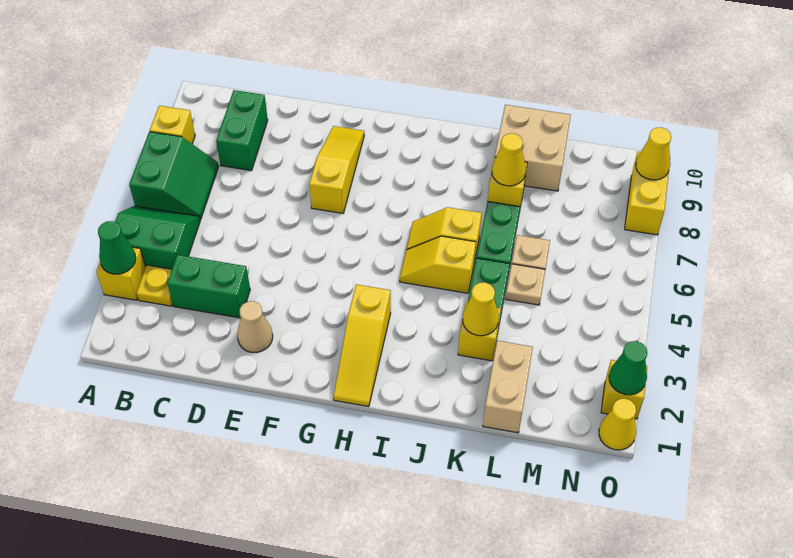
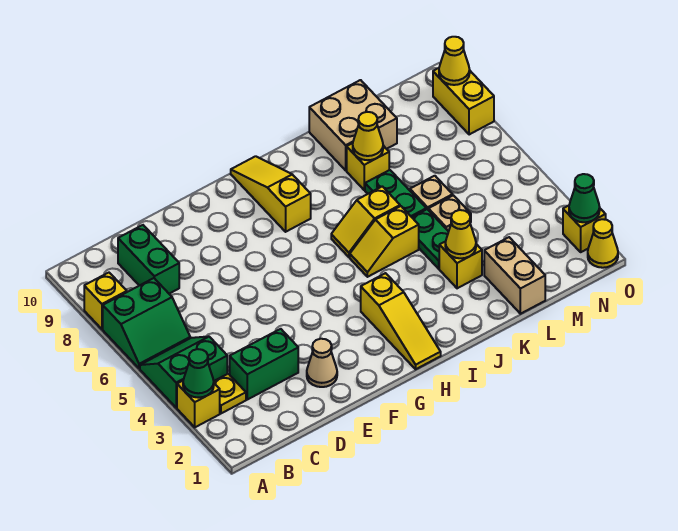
green 2x2 slope [129,132,219,219] -> green 2x2 slope turned to [103,278,190,369]
yellow 1x3 slope [309,126,364,213] -> yellow 1x3 slope moved to [231,156,311,232]

